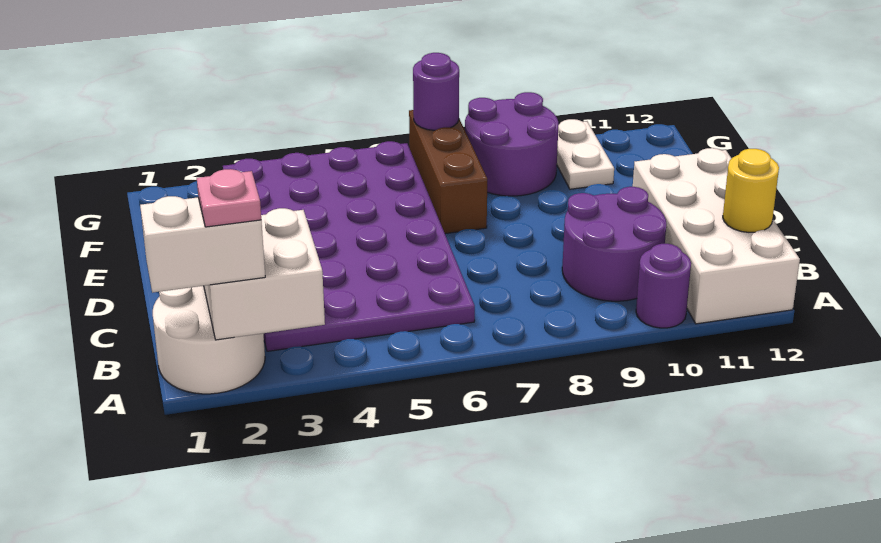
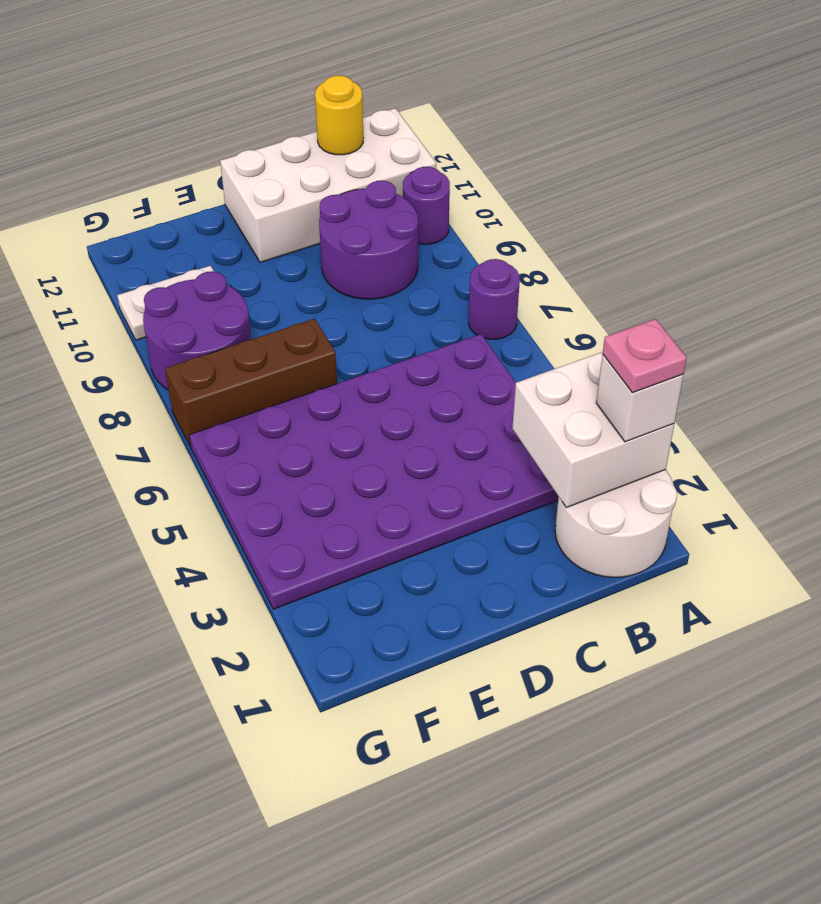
white 1x2 brick [140,196,265,293] -> white 1x1 brick [596,355,683,442]
purple 1x1 round brick [413,53,459,130] -> purple 1x1 round brick moved to [469,259,520,339]

